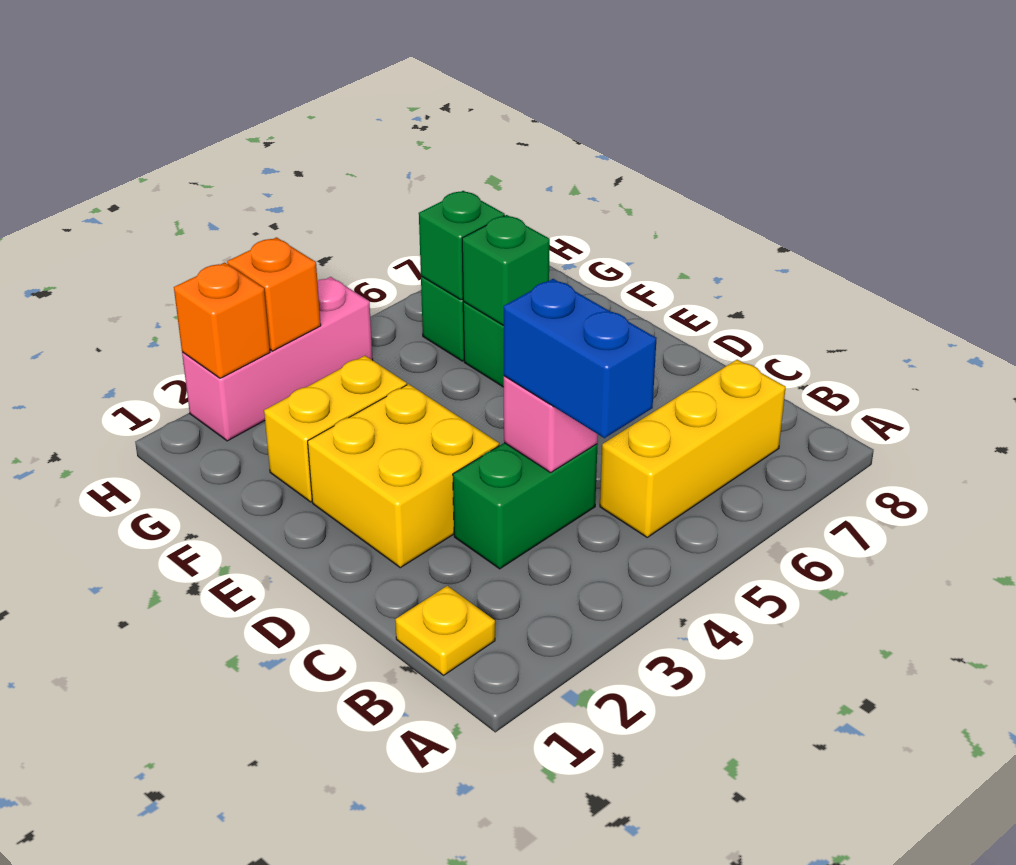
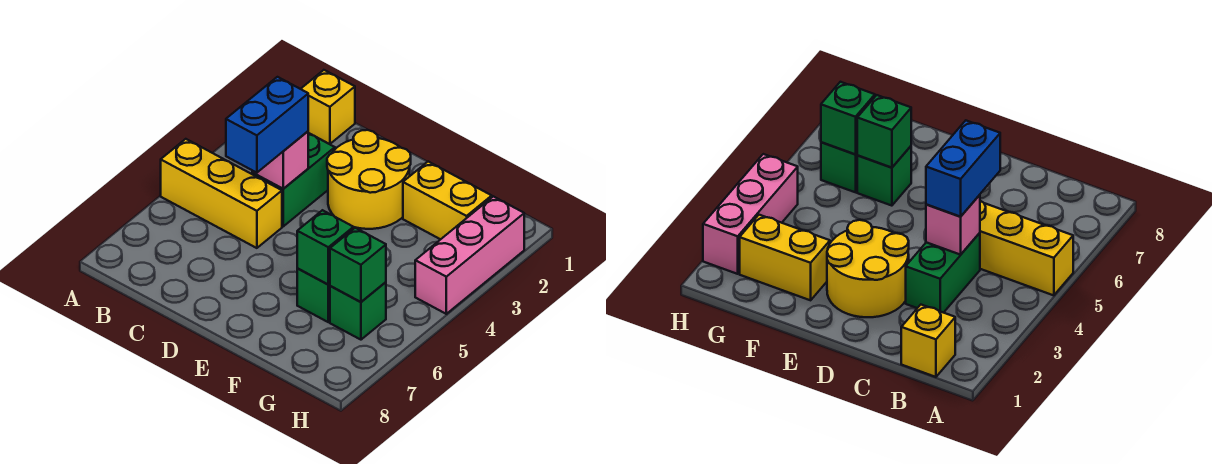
yellow 1x1 plate [395,586,495,675] -> yellow 1x1 brick [301,70,355,144]
blue 1x2 brick [504,279,657,438] -> blue 1x2 brick turned to [226,77,308,173]
yellow 1x3 brick [600,360,786,537] -> yellow 1x3 brick turned to [161,139,282,248]
yellow 2x2 brick [308,384,499,568] -> yellow 2x2 round brick [327,130,411,229]
yellow 1x2 brick [264,356,407,502] -> yellow 1x2 brick turned to [403,162,492,239]
orange 1x1 brick [174,263,270,378] -> none
orange 1x1 brick [227,237,321,351] -> none

